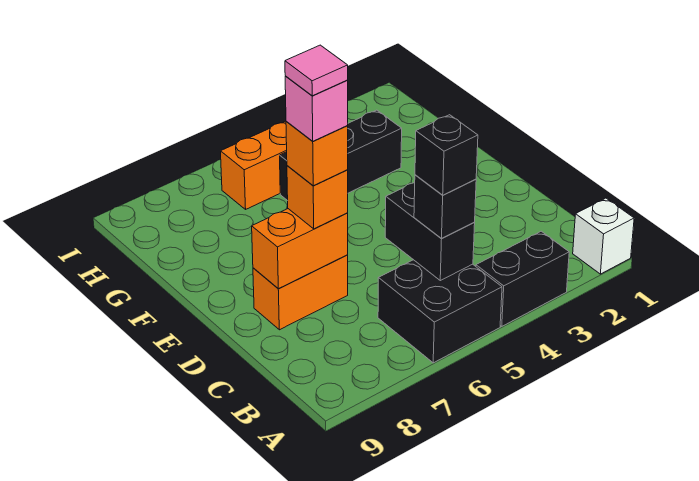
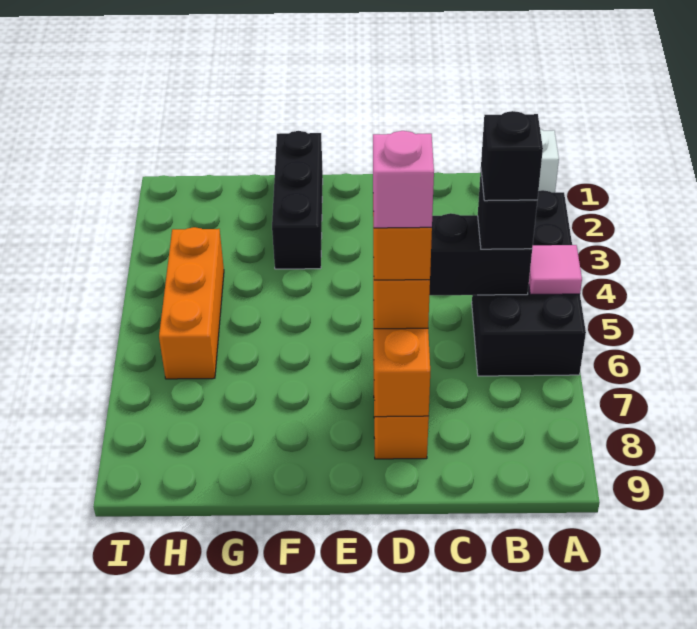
pink 1x1 tile [285,45,348,96] -> pink 1x1 tile moved to [529,245,582,294]
black 1x3 brick [280,110,402,201] -> black 1x3 brick moved to [272,131,323,269]

